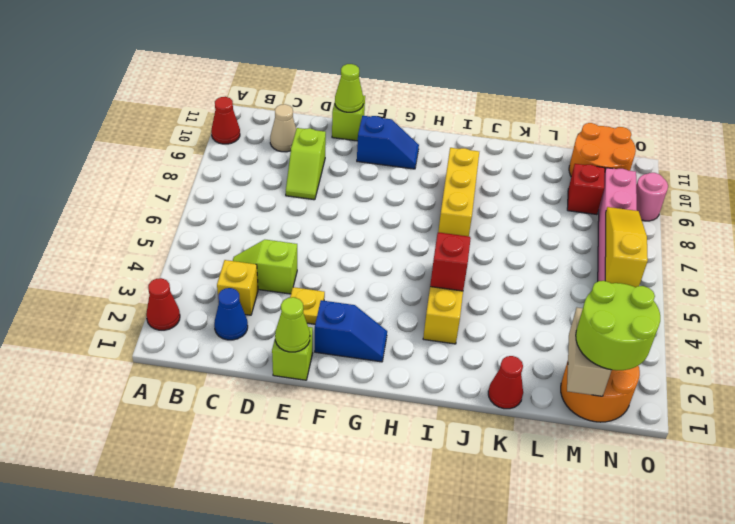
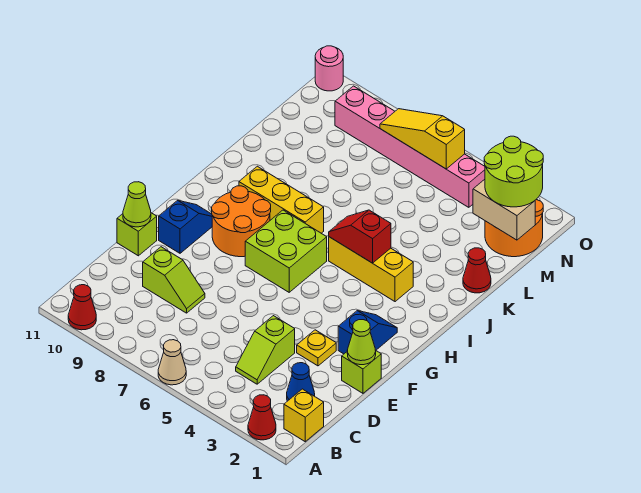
yellow 1x1 brick [217,260,258,315] -> yellow 1x1 brick moved to [284,389,324,441]
tan 1x1 cone [270,104,296,152] -> tan 1x1 cone moved to [158,340,186,385]
none -> lime 2x2 brick [245,210,327,292]
red 1x1 brick [567,164,605,215] -> none
orange 2x2 round brick [569,123,636,176] -> orange 2x2 round brick moved to [212,186,271,257]
pink 1x1 round brick [636,173,668,221] -> pink 1x1 round brick moved to [315,46,343,91]

